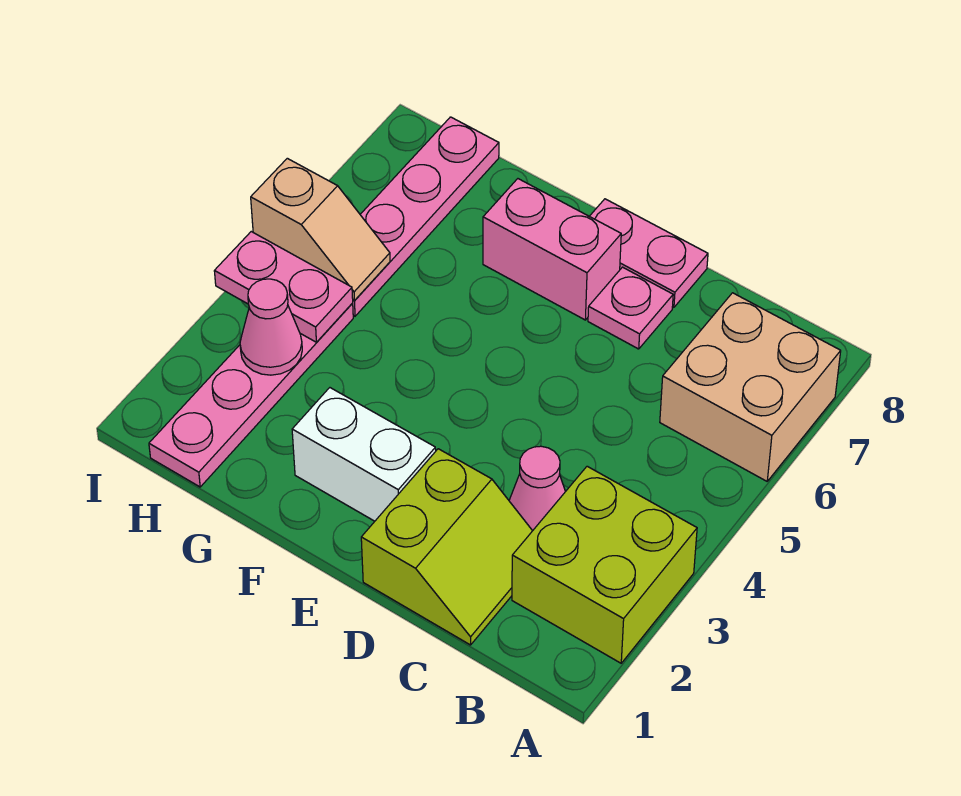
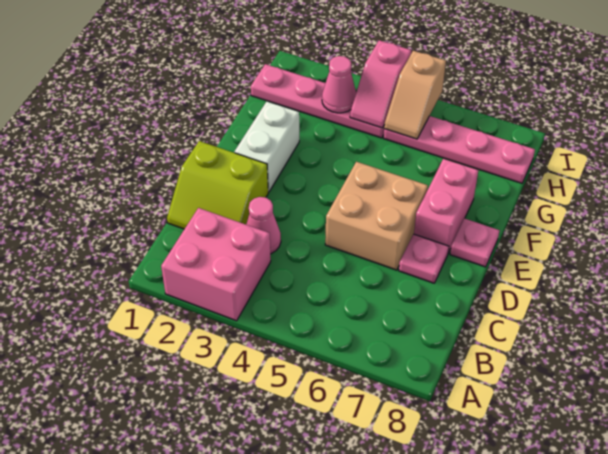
lime 2x2 brick [512,466,697,663] -> pink 2x2 brick [161,208,271,321]
tan 2x2 brick [660,293,841,481] -> tan 2x2 brick moved to [325,162,428,270]
pink 1x2 plate [589,199,708,307] -> pink 1x1 plate [450,218,500,267]
pink 1x2 plate [214,232,353,342] -> pink 1x2 slope [350,40,411,128]

